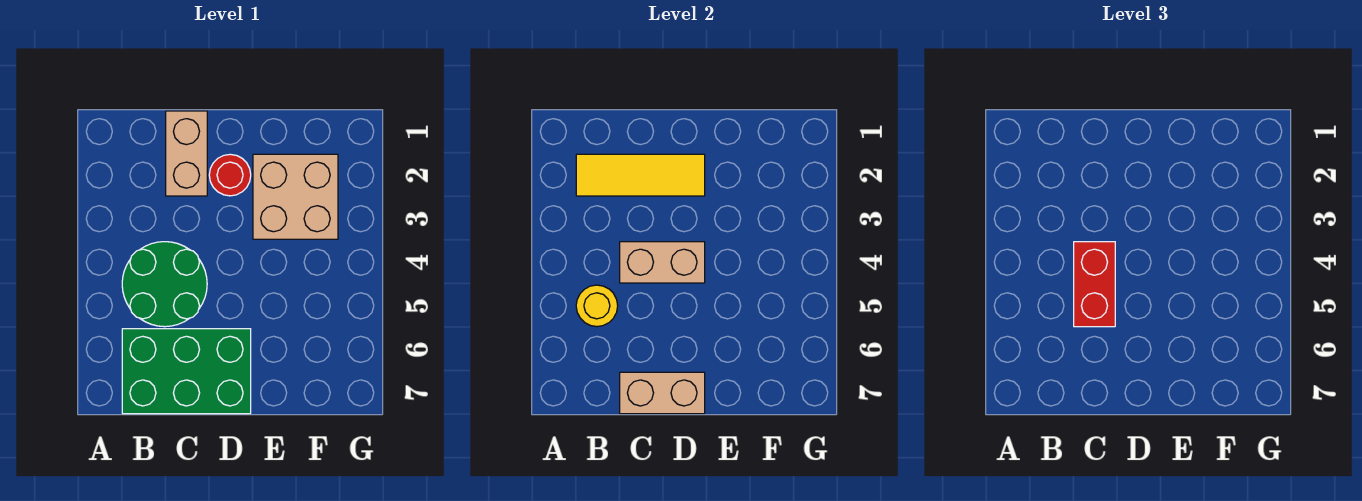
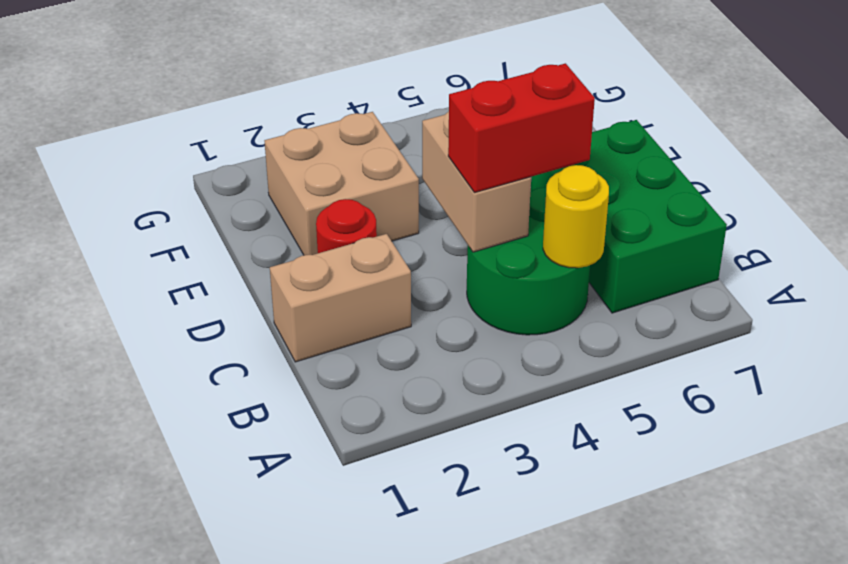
yellow 1x3 tile [576,154,705,196] -> none
tan 1x2 brick [620,372,705,414] -> none

